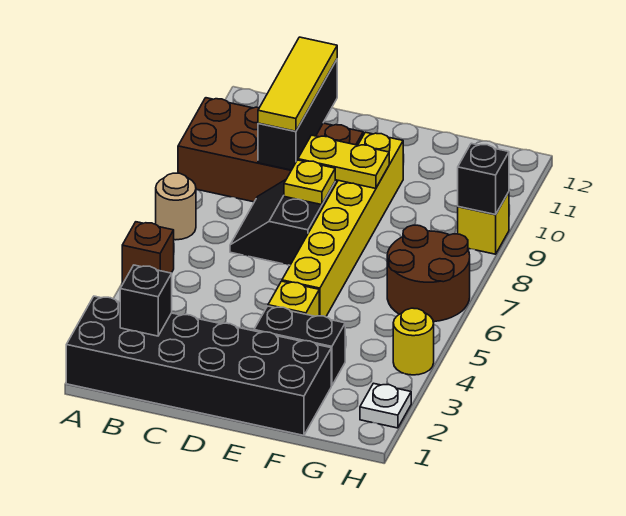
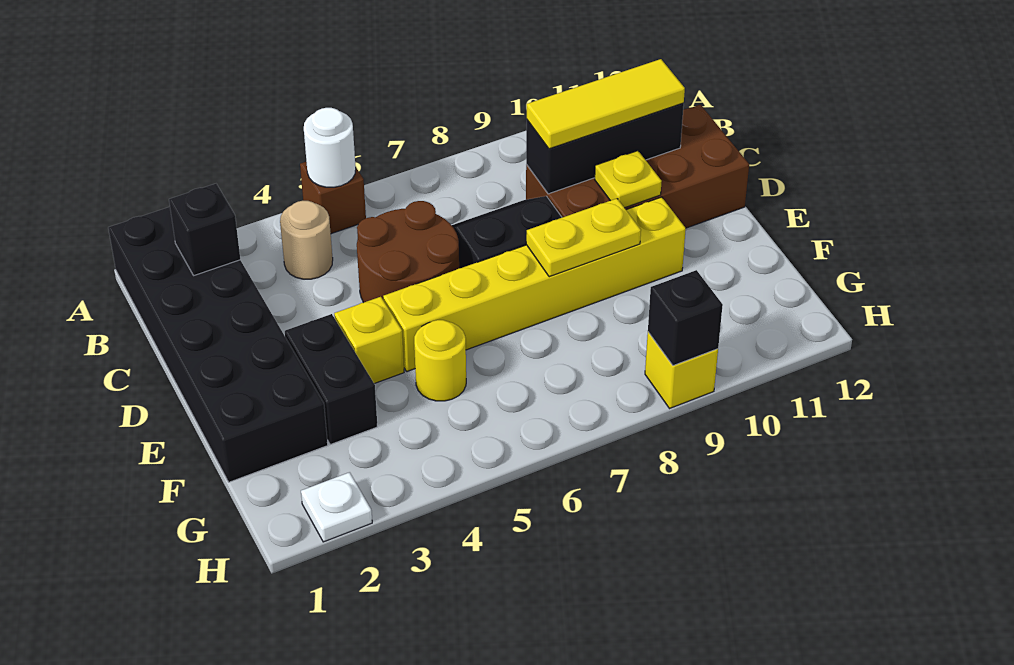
none -> white 1x1 round brick [304,108,356,187]
tan 1x1 round brick [156,173,196,240] -> tan 1x1 round brick moved to [280,201,333,279]
brown 2x4 brick [178,98,363,202] -> brown 2x4 brick turned to [526,105,749,228]
yellow 1x1 plate [284,160,335,205] -> yellow 1x1 plate moved to [595,151,662,208]
yellow 1x2 plate [298,135,389,189] -> yellow 1x2 plate turned to [526,199,641,277]
brown 2x2 round brick [387,225,470,322] -> brown 2x2 round brick moved to [357,201,459,303]
yellow 1x1 round brick [393,308,434,375] -> yellow 1x1 round brick moved to [414,320,466,401]

